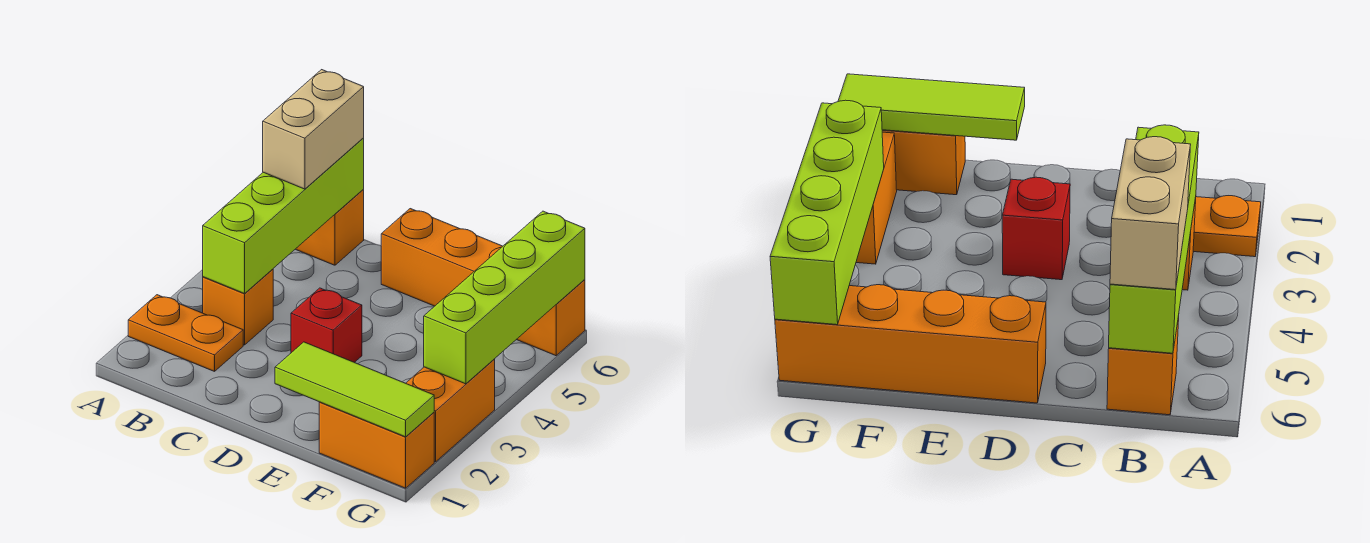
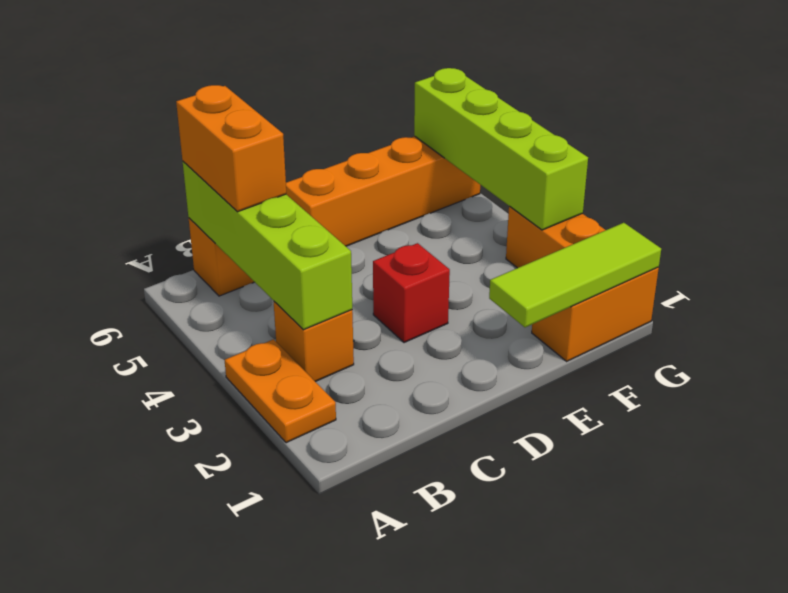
orange 1x2 plate [128,295,243,371] -> orange 1x2 plate turned to [225,339,336,443]
tan 1x2 brick [263,70,364,189] -> orange 1x2 brick [176,85,286,212]

